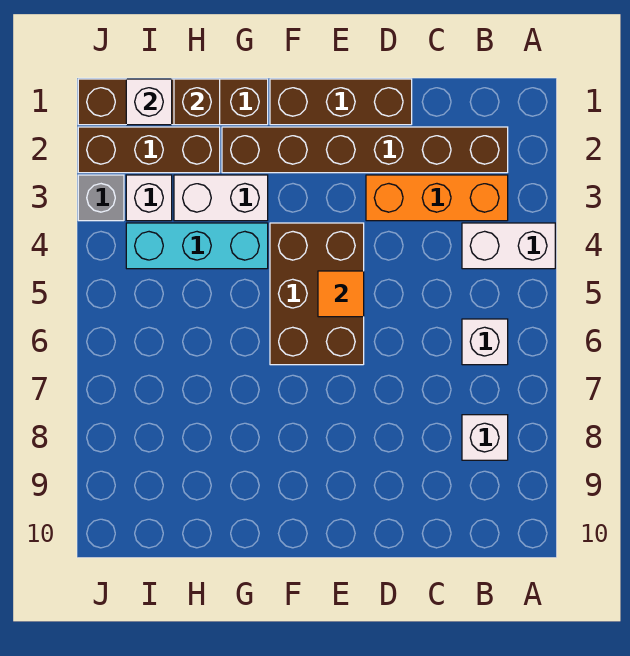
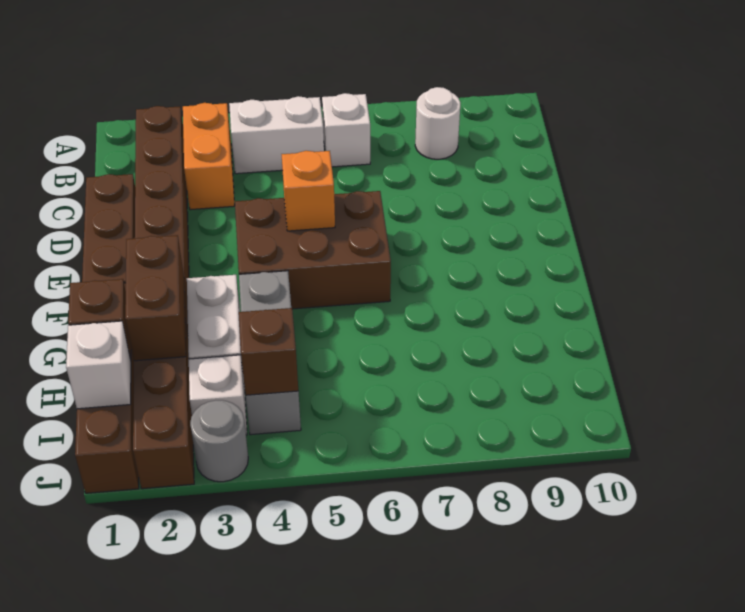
white 1x2 brick [462,223,555,269] -> white 1x2 brick turned to [229,96,324,174]
orange 1x3 brick [366,175,508,221] -> orange 1x2 brick [183,103,235,210]
white 1x1 brick [462,415,508,460] -> white 1x1 round brick [415,87,460,159]
orange 1x1 tile [318,271,364,317] -> orange 1x1 brick [282,151,335,231]
none -> brown 1x2 brick [125,235,186,361]
cyan 1x3 brick [126,223,268,269] -> grey 1x3 brick [239,271,301,435]
none -> brown 1x1 brick [239,308,298,395]
grey 1x1 brick [78,175,124,221] -> grey 1x1 round brick [190,400,248,482]

